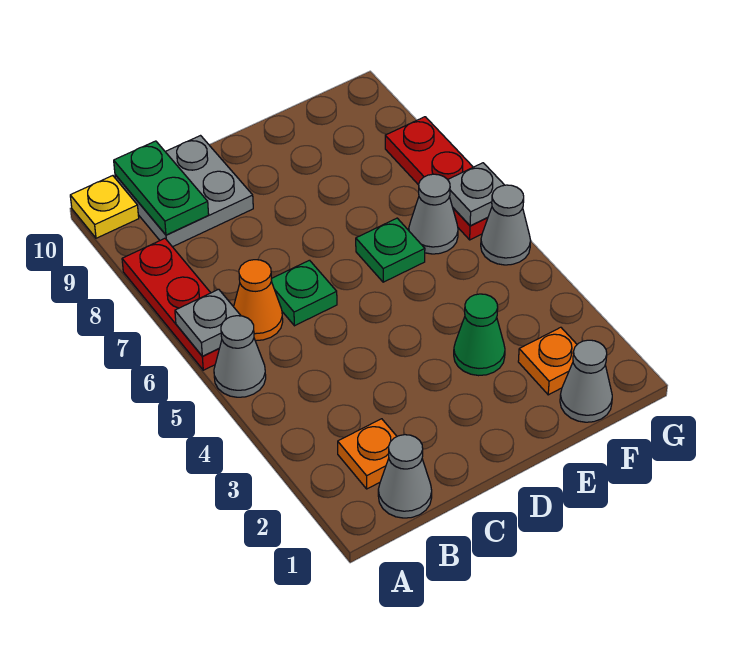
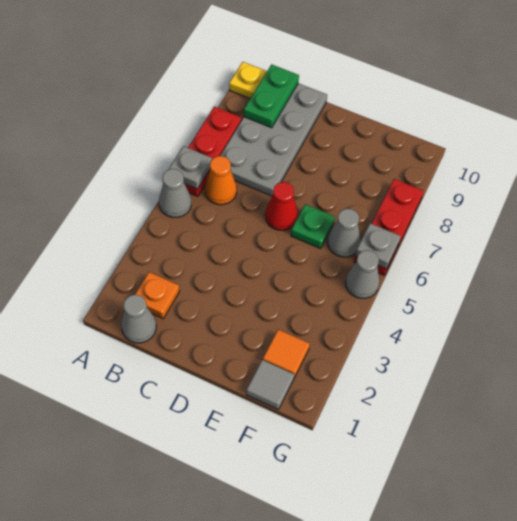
grey 2x2 plate [115,136,253,247] -> grey 2x4 plate [220,83,327,196]
green 1x1 plate [271,260,337,326] -> none
none -> red 1x1 cone [265,182,298,230]
green 1x1 cone [454,294,505,376] -> none
grey 1x1 cone [560,340,612,422] -> grey 1x1 tile [246,360,294,410]
orange 1x1 plate [518,327,577,395] -> orange 1x1 tile [263,329,310,378]

